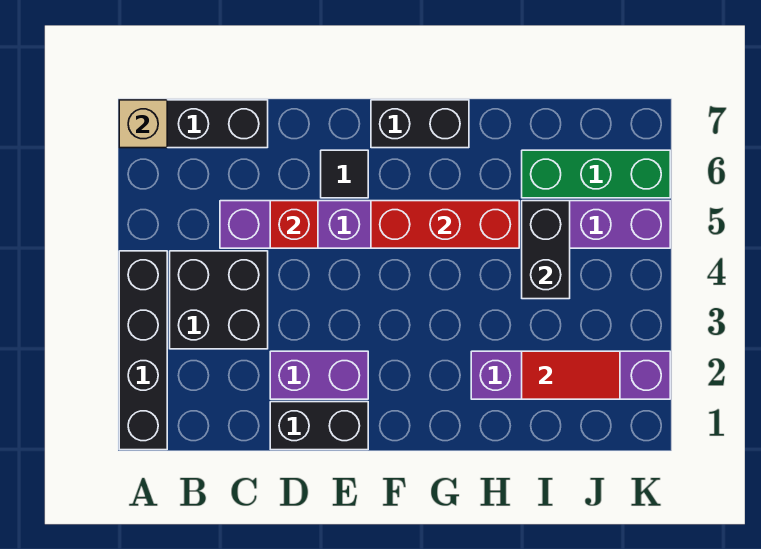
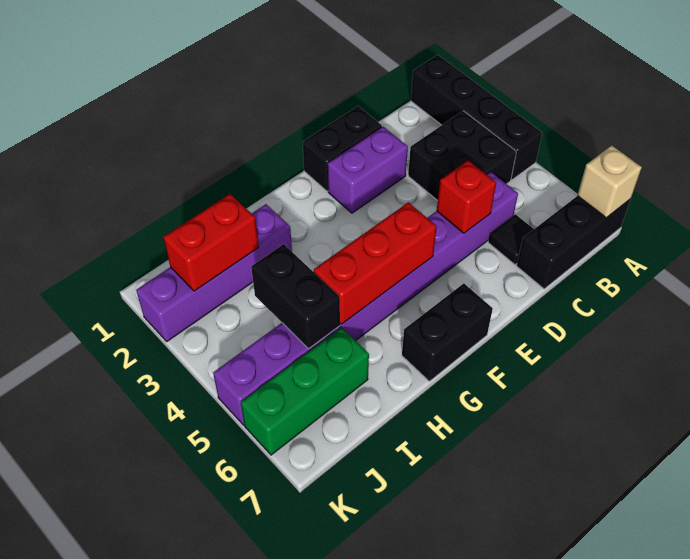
black 1x1 tile [321,150,368,198] -> black 1x1 tile moved to [488,214,534,265]
red 1x2 tile [522,351,620,399] -> red 1x2 brick [163,194,259,291]

